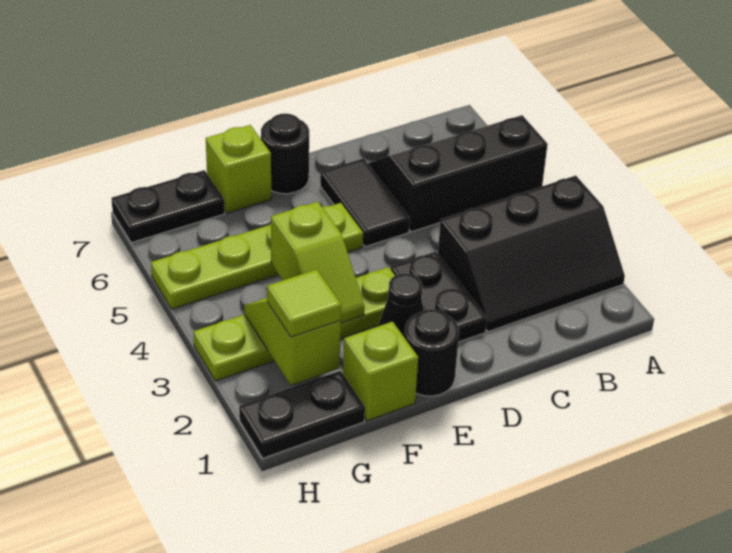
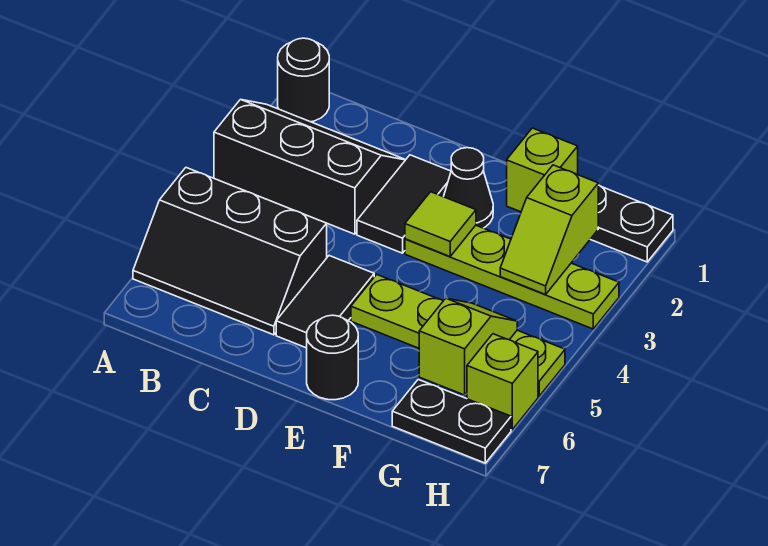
black 1x2 plate [391,252,487,342] -> black 1x2 tile [357,155,451,253]
black 1x1 round brick [404,309,459,396] -> black 1x1 round brick moved to [278,38,329,122]
lime 1x2 slope [271,202,365,323] -> lime 1x2 slope moved to [419,298,517,395]
lime 1x1 brick [206,125,271,213] -> lime 1x1 brick moved to [467,334,538,429]
lime 1x1 tile [267,270,341,337] -> lime 1x1 tile moved to [405,192,476,256]

